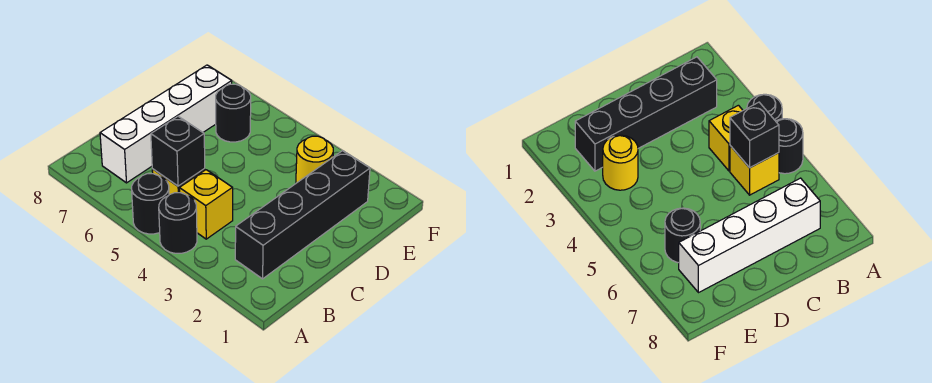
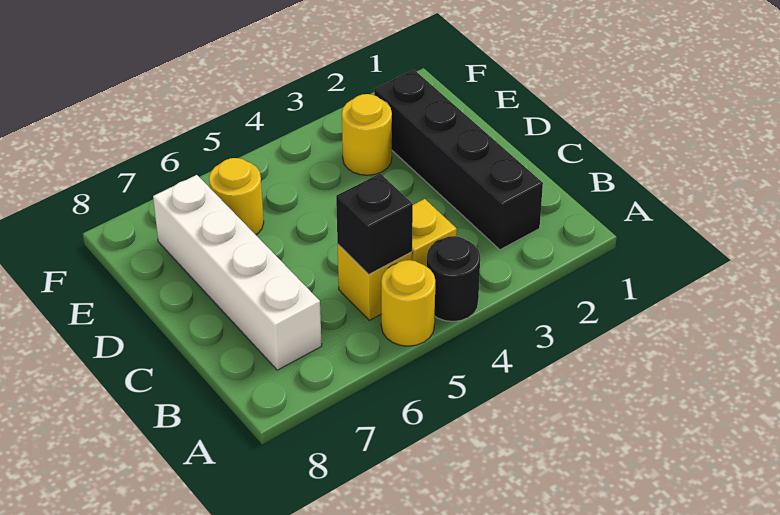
black 1x1 round brick [132,174,169,234] -> yellow 1x1 round brick [381,260,435,346]
black 1x1 round brick [216,84,251,142] -> yellow 1x1 round brick [209,158,264,235]

